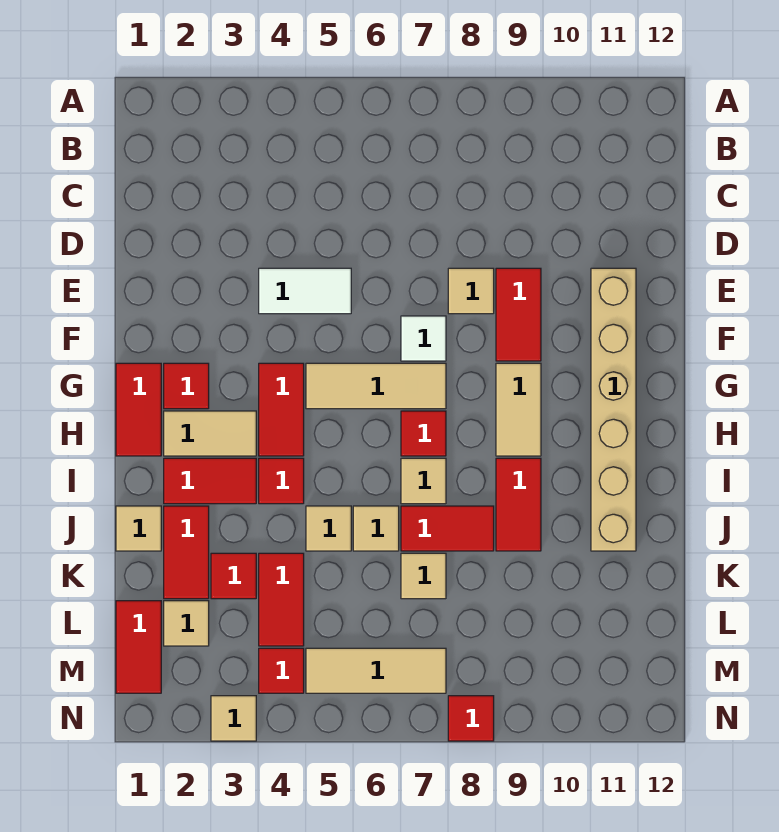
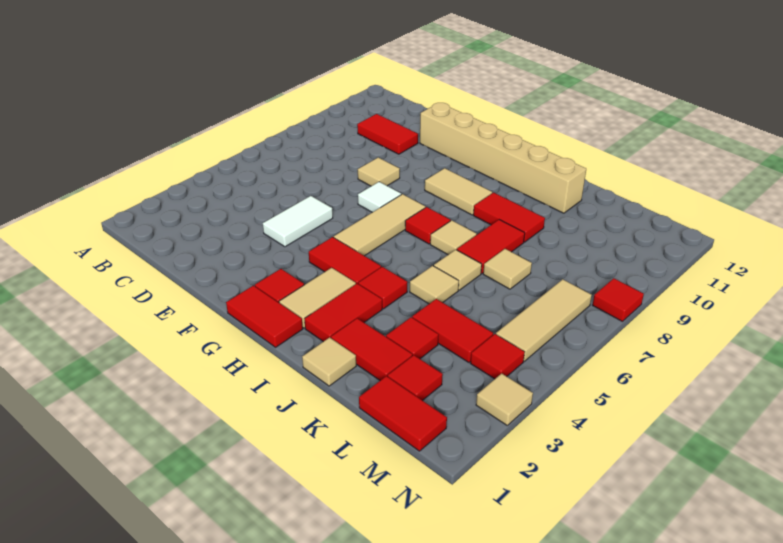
red 1x2 tile [496,268,541,361] -> red 1x2 tile moved to [357,114,418,154]
tan 1x1 tile [164,601,209,646] -> red 1x1 tile [388,355,443,401]

